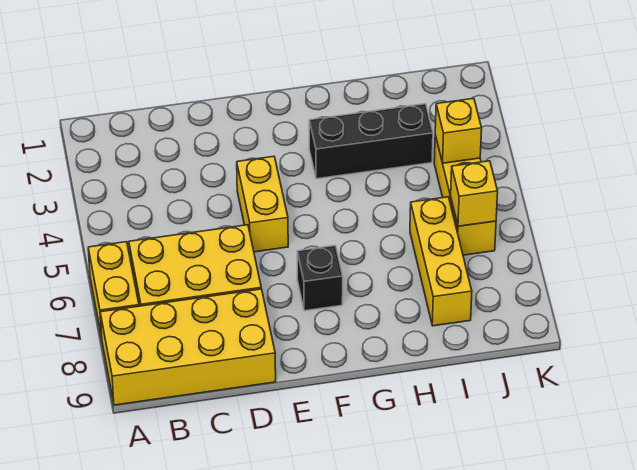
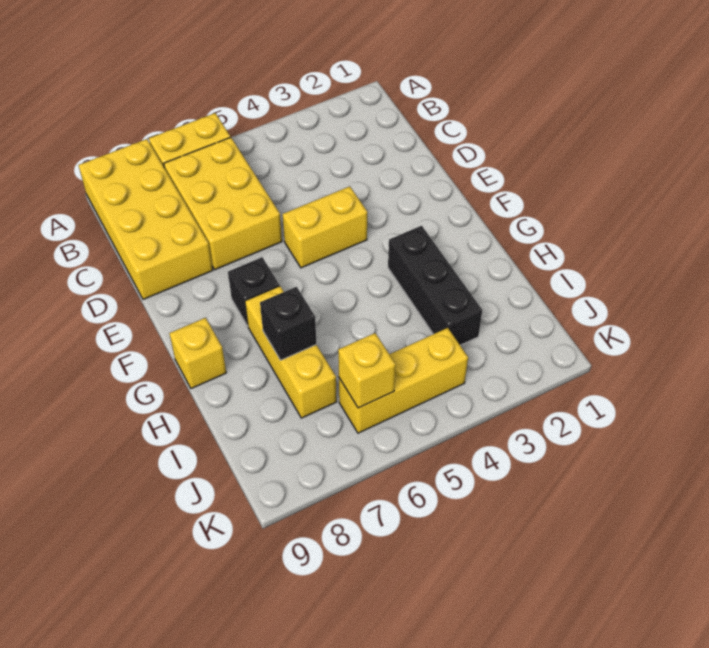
none -> black 1x1 brick [260,287,316,360]
yellow 1x3 brick [410,197,472,326] -> yellow 1x3 brick turned to [245,286,337,418]
yellow 1x1 brick [435,98,482,163] -> yellow 1x1 brick moved to [169,318,226,389]

